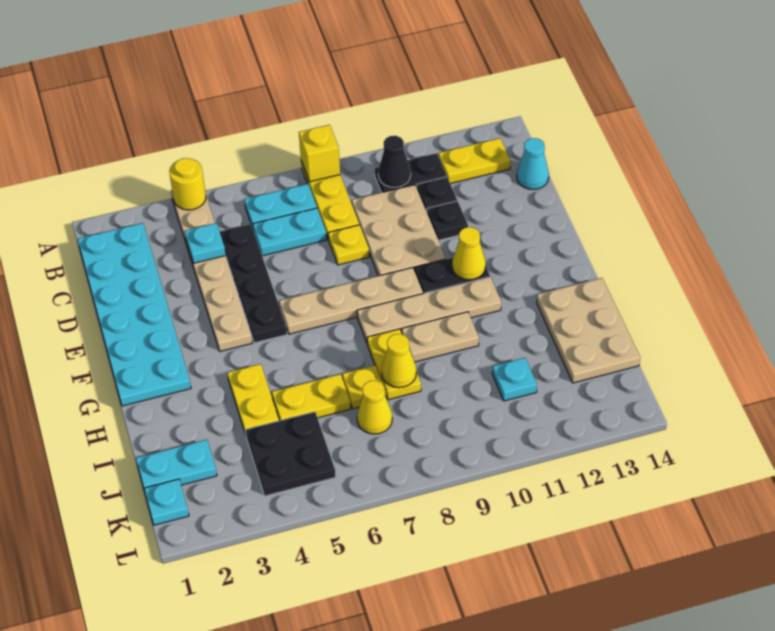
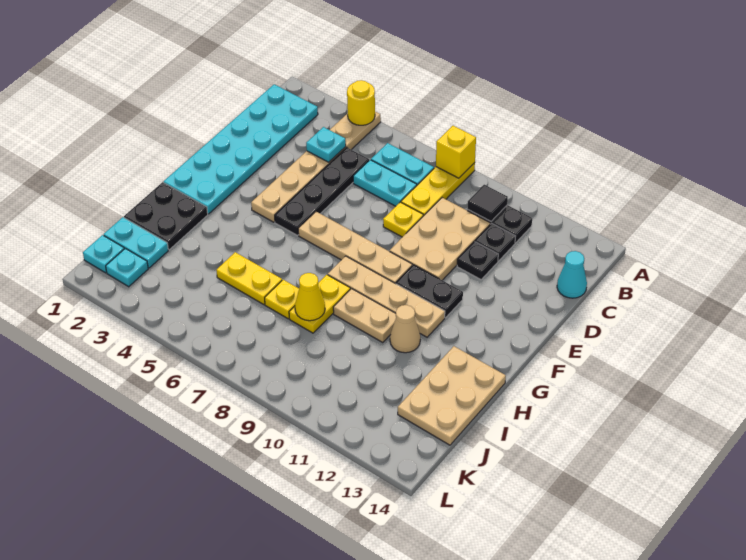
black 1x1 cone [378,136,411,187] -> black 1x1 tile [467,185,508,221]
yellow 1x2 plate [439,138,511,184] -> none
yellow 1x1 cone [452,227,486,280] -> none
yellow 1x2 plate [228,364,279,435] -> none
none -> tan 1x1 cone [390,305,420,353]
black 2x2 plate [245,412,336,496] -> black 2x2 plate moved to [124,182,208,250]
yellow 1x1 cone [357,380,392,434] -> none
cyan 1x1 plate [492,358,537,401] -> cyan 1x1 plate moved to [106,248,148,287]

